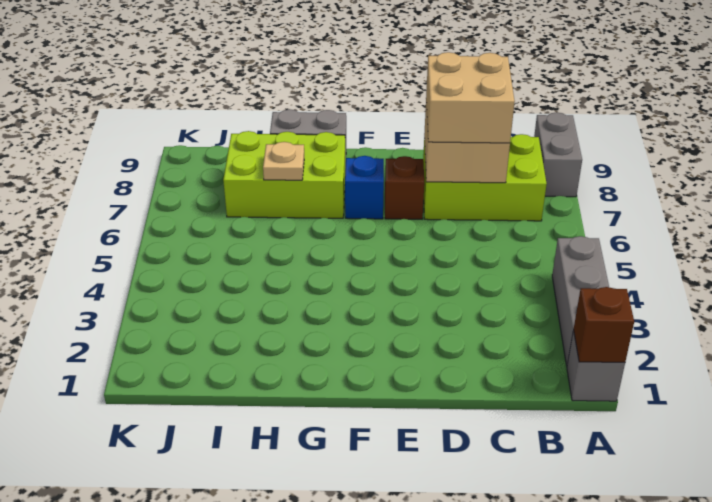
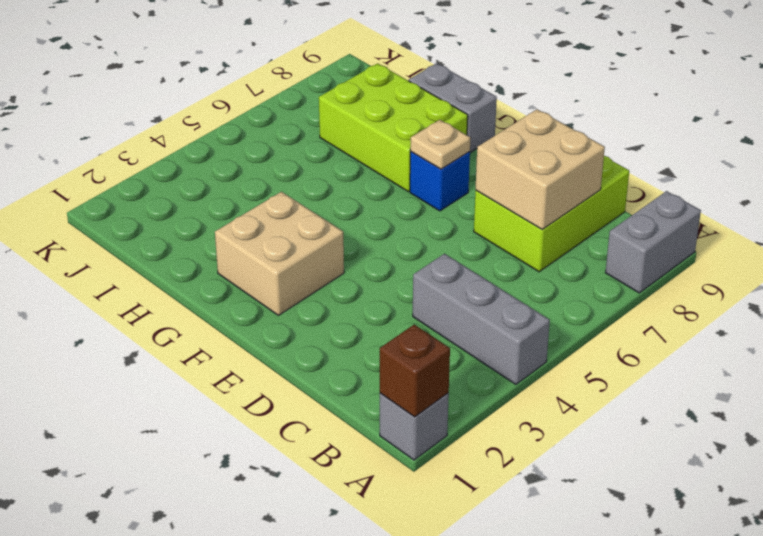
grey 1x3 brick [552,236,609,366] -> grey 1x3 brick turned to [413,254,550,384]
lime 2x3 brick [423,134,547,221] -> lime 2x3 brick turned to [474,156,629,272]
tan 2x2 brick [426,52,515,143] -> tan 2x2 brick moved to [215,192,344,315]
brown 1x1 brick [385,156,424,219] -> none
tan 1x1 plate [263,142,304,180] -> tan 1x1 plate moved to [410,120,470,169]

